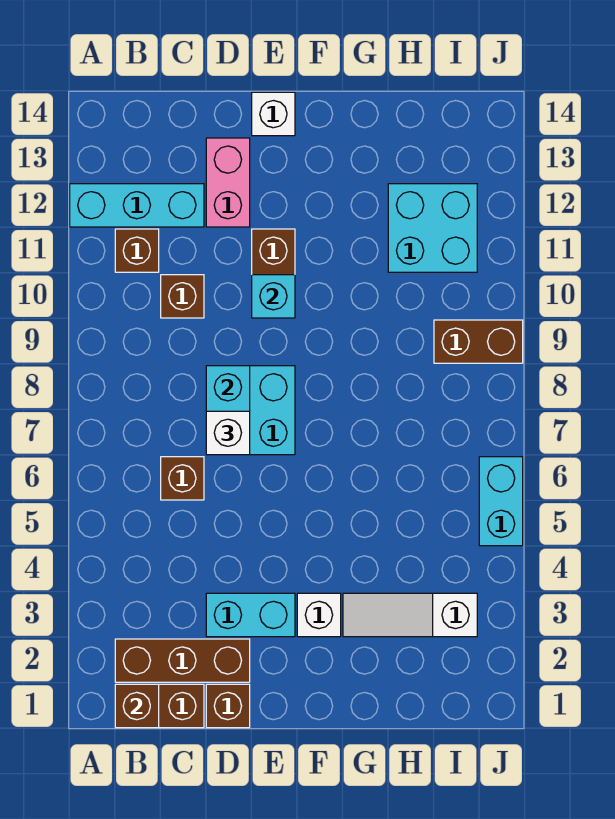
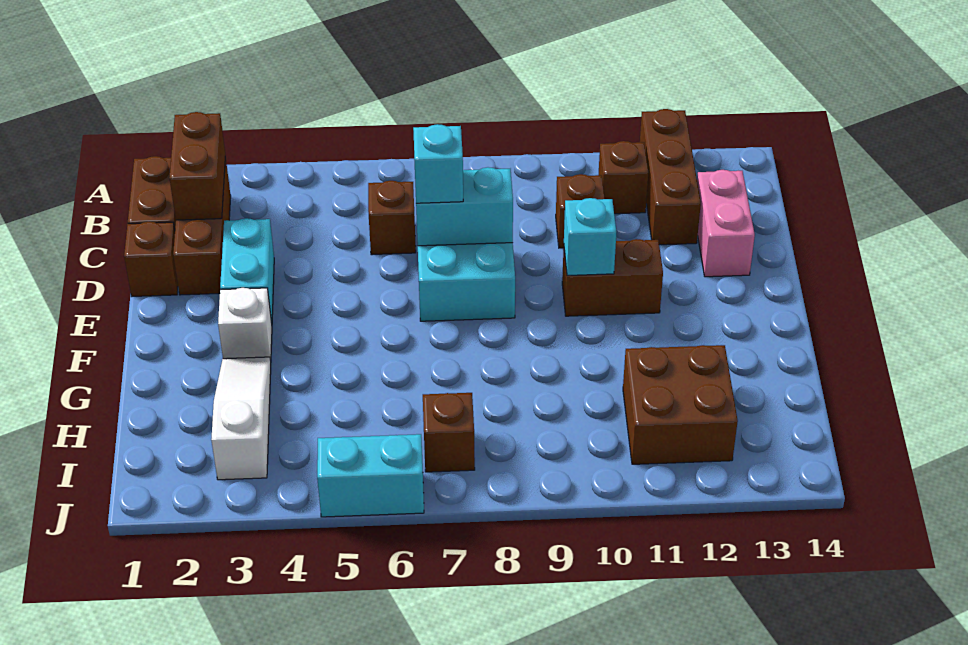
cyan 1x3 brick [70,184,204,227] -> brown 1x3 brick [640,109,701,245]
brown 1x1 brick [115,684,159,728] -> brown 1x1 brick moved to [423,393,475,472]
white 1x1 brick [206,411,250,455] -> cyan 1x1 brick [413,124,463,203]
pink 1x2 brick [206,138,250,227] -> pink 1x2 brick turned to [697,170,755,277]
white 1x1 brick [252,92,295,136] -> none
cyan 2x2 brick [388,184,477,272] -> brown 2x2 brick [623,345,738,464]
brown 1x2 brick [434,320,523,363] -> brown 1x2 brick moved to [169,112,225,220]

